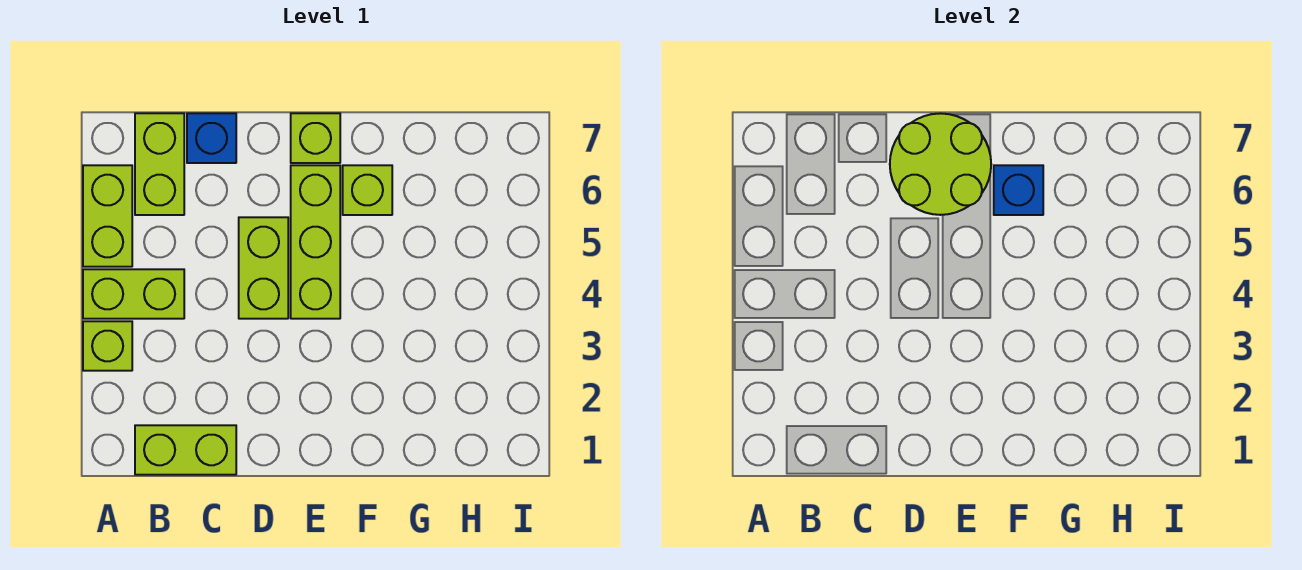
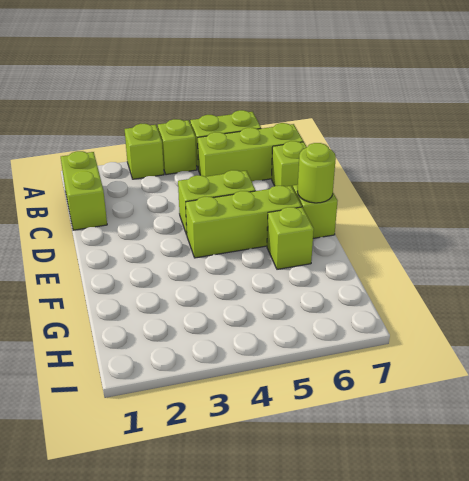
lime 1x2 brick [83,269,184,319] -> lime 1x1 brick [158,119,197,175]
lime 1x2 brick [135,113,184,215] -> lime 1x3 brick [198,123,303,181]
blue 1x1 brick [187,113,236,163] -> lime 1x1 brick [272,141,307,188]
lime 2x2 round brick [890,113,991,215] -> lime 1x1 round brick [297,143,336,203]
blue 1x1 brick [994,165,1043,215] -> none

